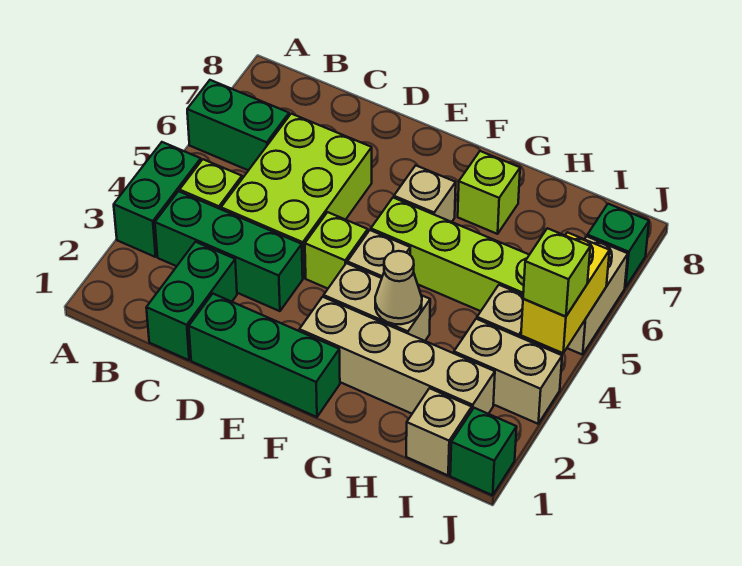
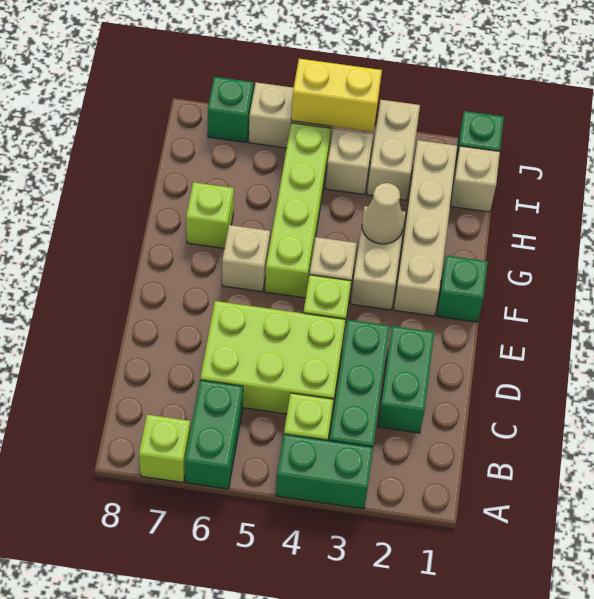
green 1x2 brick [146,242,237,360] -> green 1x2 brick turned to [378,326,434,433]
green 1x3 brick [189,294,340,417] -> green 1x1 brick [437,255,488,322]
lime 1x1 brick [523,228,590,317] -> lime 1x1 brick moved to [139,415,190,482]

